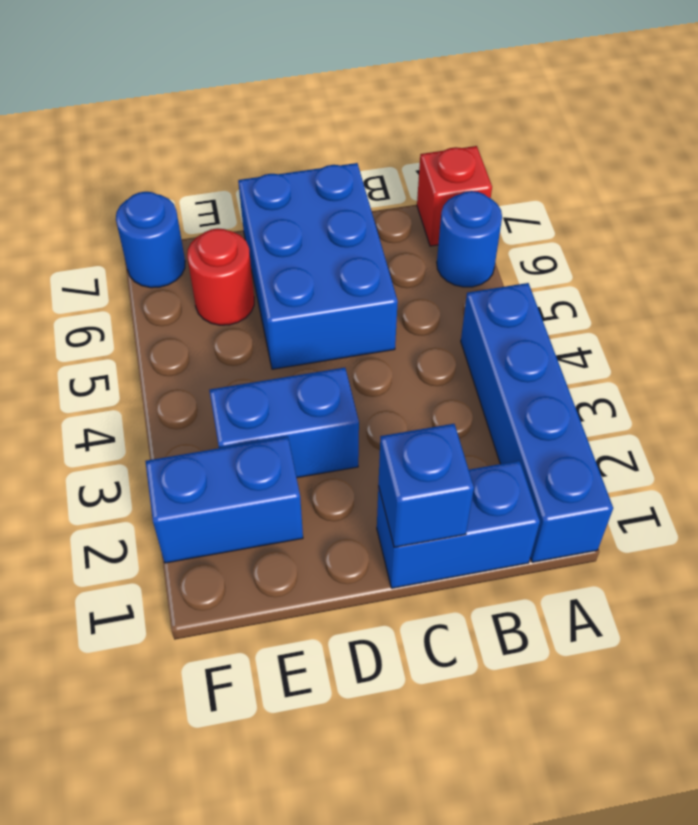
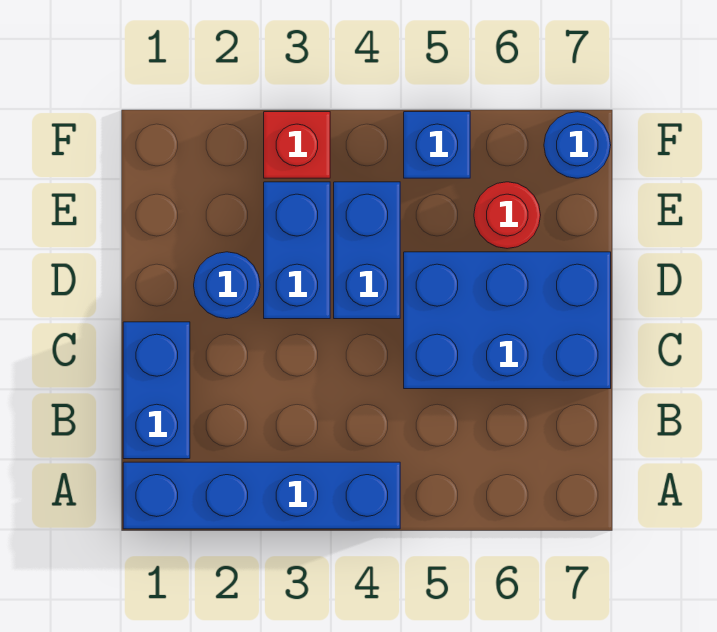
blue 1x1 round brick [437,191,502,287] -> blue 1x1 round brick moved to [194,252,260,319]
red 1x1 brick [417,146,492,246] -> red 1x1 brick moved to [264,112,330,178]
blue 1x1 brick [378,424,474,547] -> blue 1x1 brick moved to [404,112,470,178]
blue 1x2 brick [145,437,303,563] -> blue 1x2 brick moved to [334,182,400,319]

